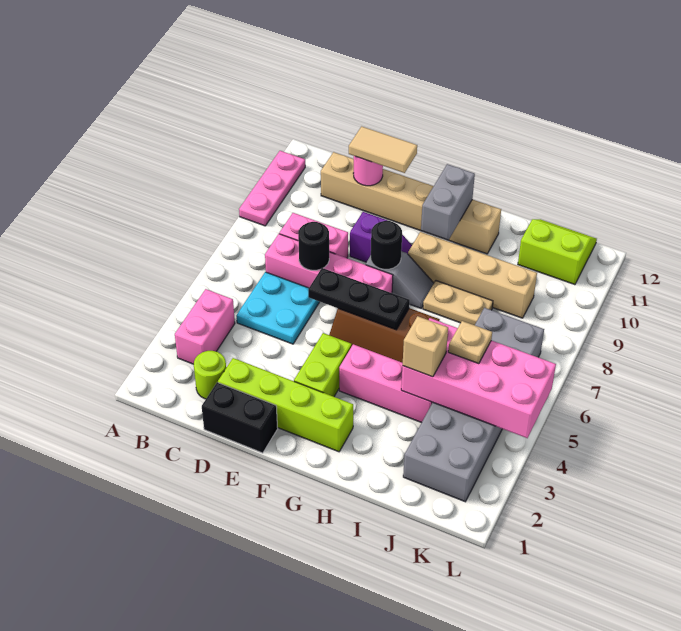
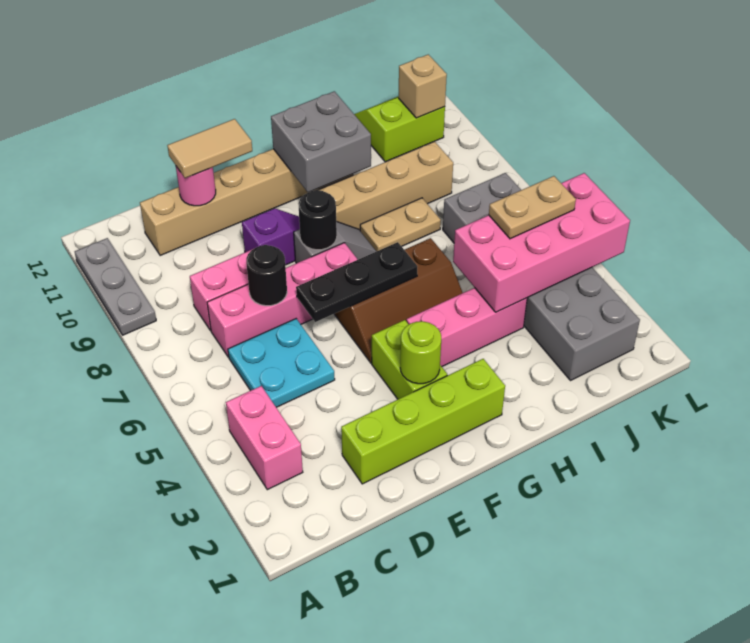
pink 1x3 plate [239,151,305,226] -> grey 1x3 plate [75,238,156,335]
lime 1x1 round brick [194,351,226,399] -> lime 1x1 round brick moved to [400,321,441,384]
black 1x2 brick [202,382,278,453] -> none
grey 1x2 brick [421,164,475,240] -> grey 2x2 brick [271,91,371,192]
tan 1x1 brick [403,316,448,377] -> tan 1x1 brick moved to [399,55,447,118]
tan 1x1 plate [448,321,492,364] -> tan 1x2 plate [489,176,576,239]

